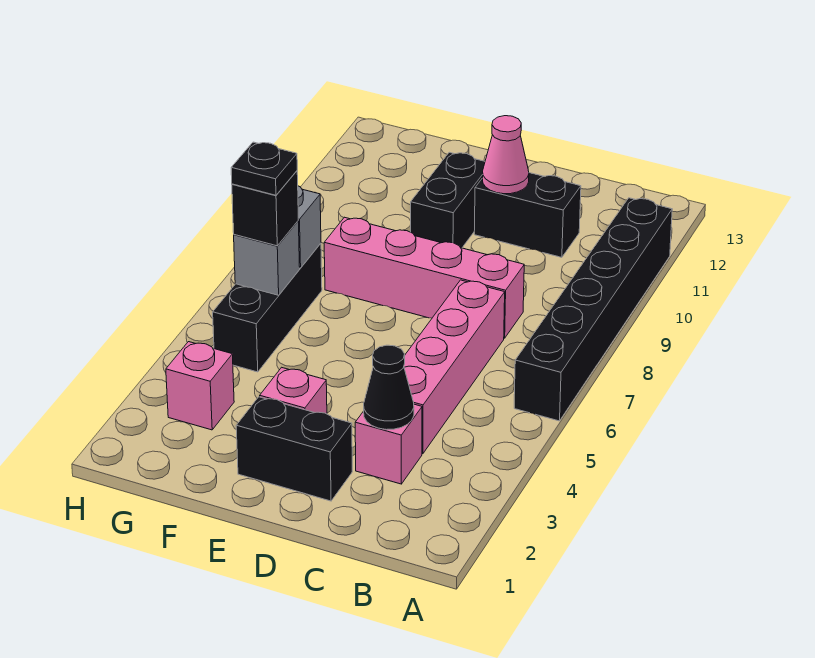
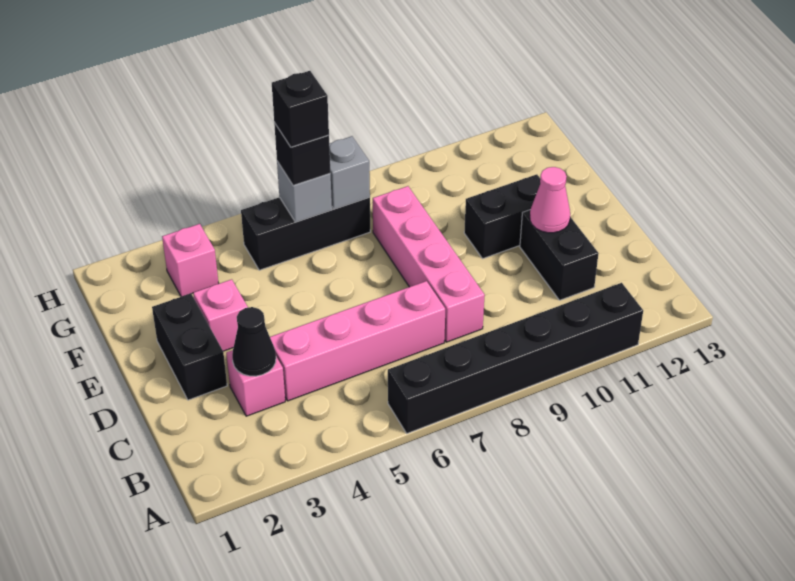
black 1x1 plate [231,142,297,195] -> black 1x1 brick [272,71,329,147]

